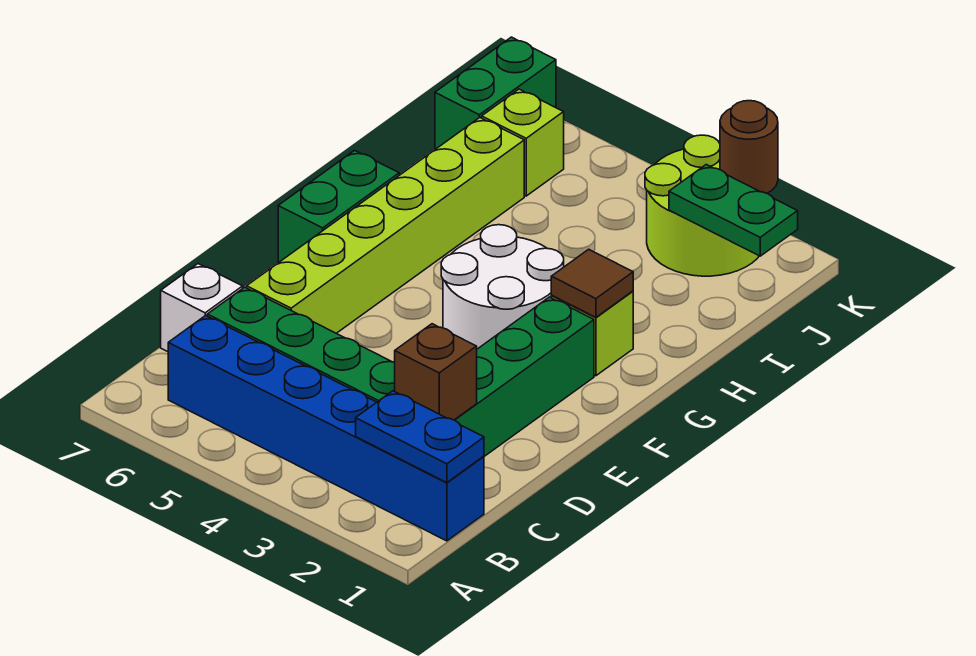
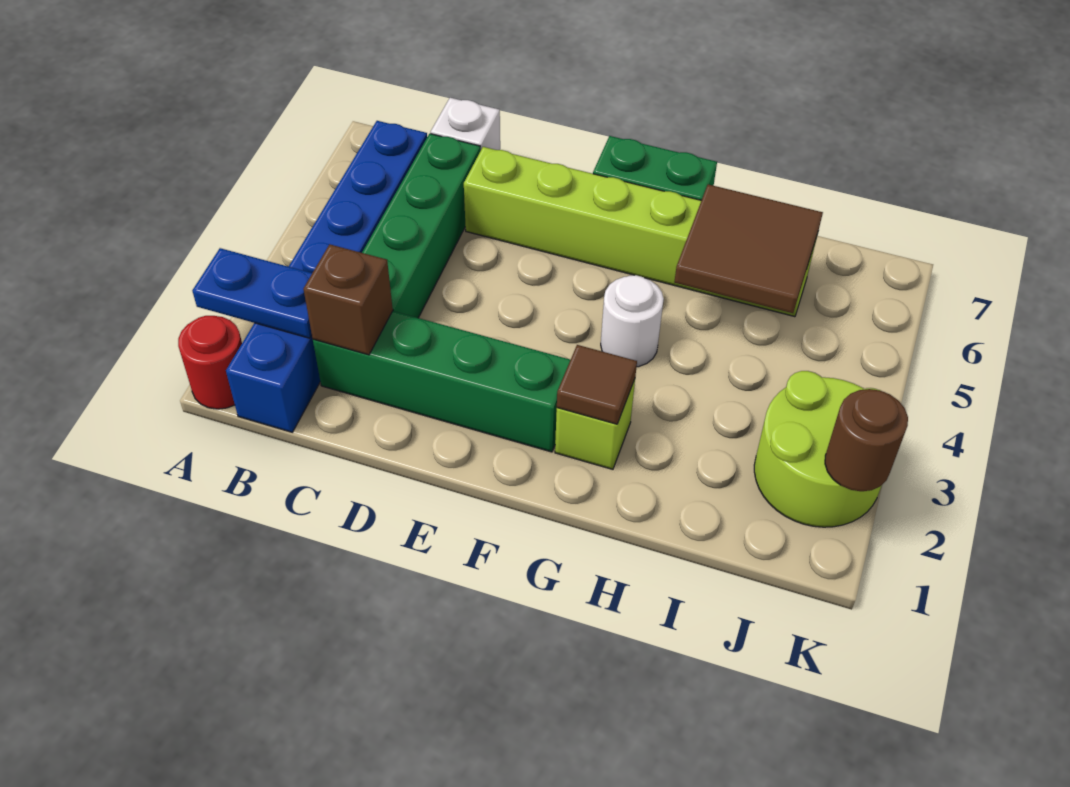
none -> red 1x1 round brick [178,316,242,409]
blue 1x2 plate [356,391,484,483] -> blue 1x2 plate turned to [192,248,312,338]
white 2x2 round brick [441,225,564,349] -> white 1x1 round brick [601,275,664,367]
none -> brown 2x2 tile [674,184,823,313]
green 1x2 plate [669,165,798,256] -> none
lime 1x1 brick [482,89,564,196] -> none
green 1x2 brick [435,37,556,149] -> none

